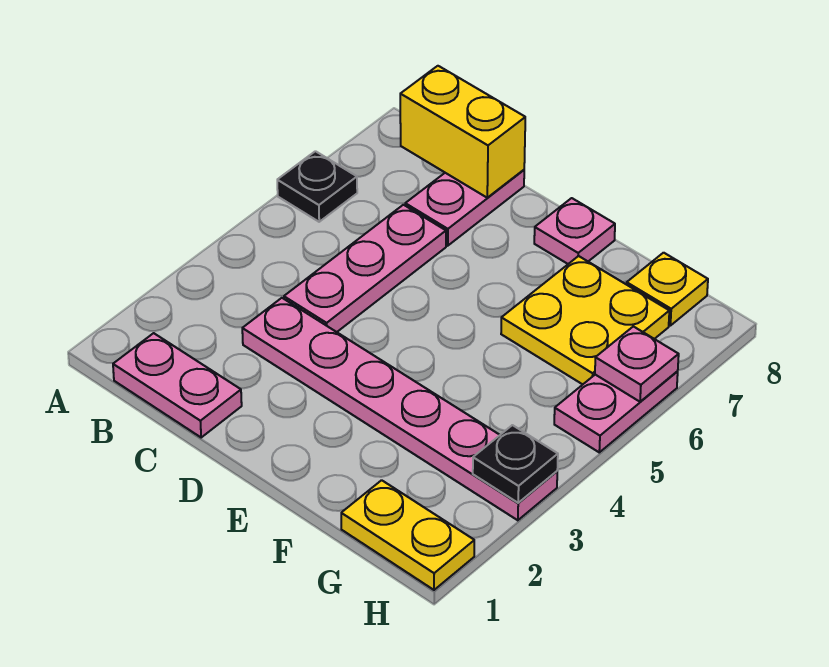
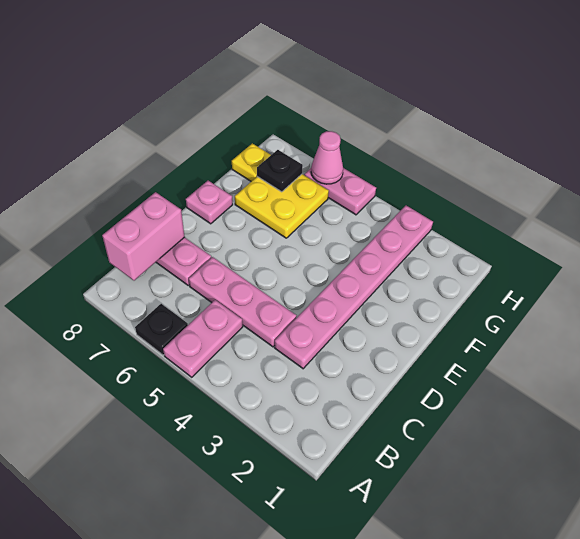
pink 1x2 plate [113,333,242,437] -> pink 1x2 plate moved to [163,300,243,377]
yellow 1x2 brick [400,66,525,198] -> pink 1x2 brick [102,192,185,281]
yellow 1x2 plate [341,480,474,590] -> none
black 1x1 plate [473,425,558,503] -> black 1x1 plate moved to [257,150,303,192]
pink 1x1 plate [595,326,679,402] -> pink 1x1 cone [311,131,343,184]

